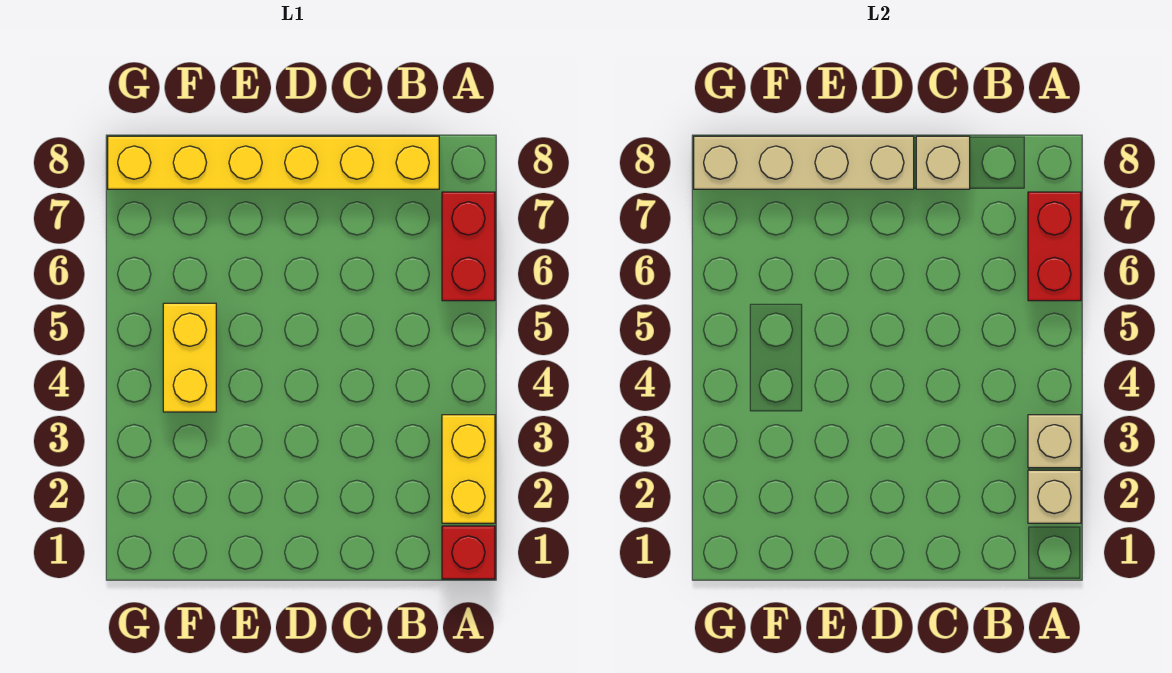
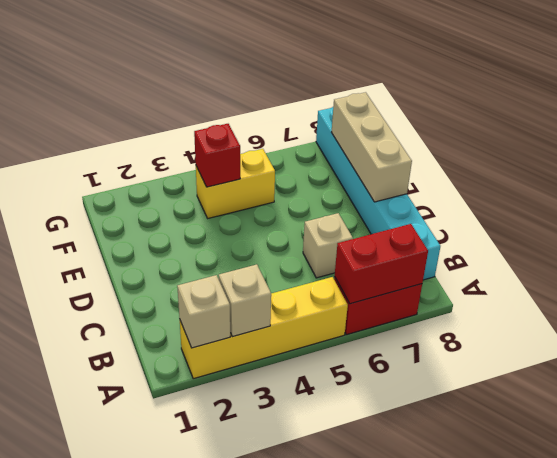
red 1x1 brick [442,526,495,579] -> red 1x1 brick moved to [194,124,240,187]
yellow 1x2 brick [442,415,495,523] -> yellow 1x4 brick [180,277,348,379]
yellow 1x6 brick [108,136,439,189] -> cyan 1x6 brick [316,107,440,280]
tan 1x1 brick [916,136,970,189] -> tan 1x1 brick moved to [303,213,353,278]
tan 1x4 brick [694,136,914,189] -> tan 1x3 brick [331,92,412,202]

